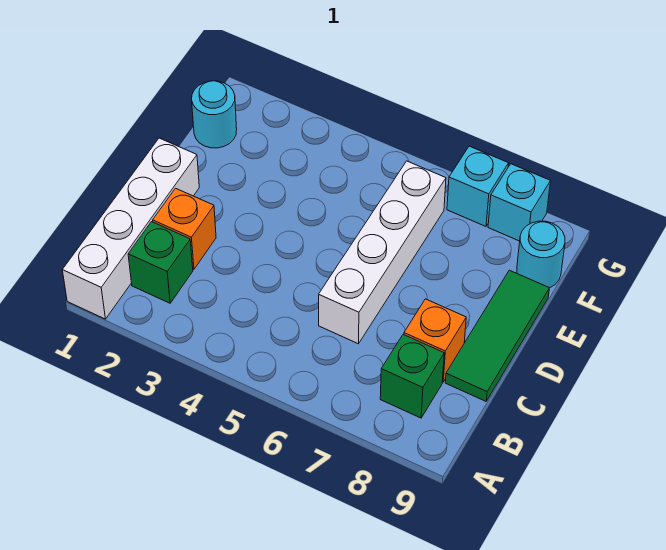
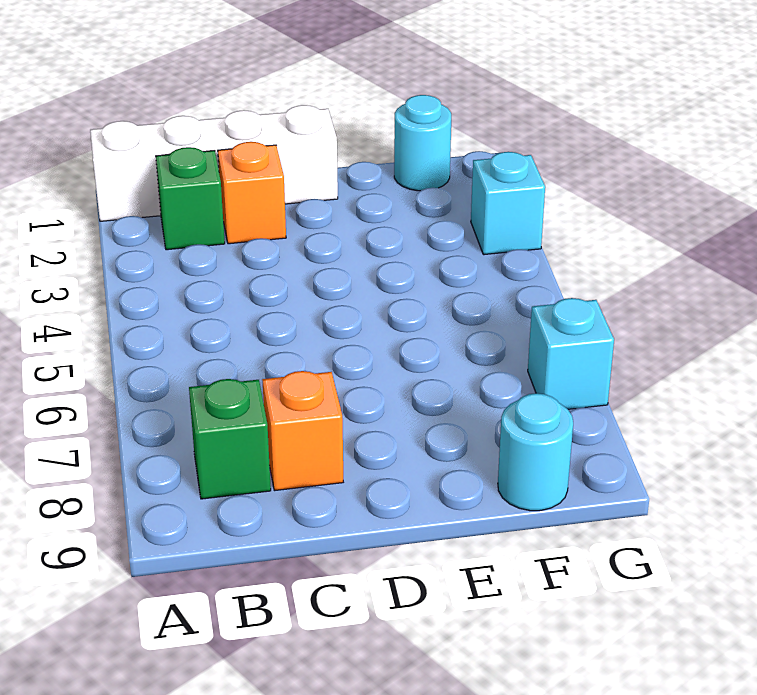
white 1x4 brick [319,161,446,344] -> none
green 1x3 tile [445,270,549,401] -> none
cyan 1x1 brick [488,164,550,241] -> cyan 1x1 brick moved to [471,152,545,255]

